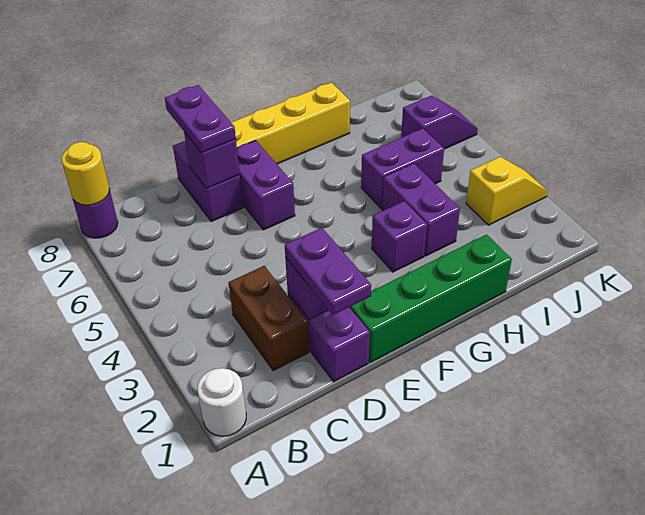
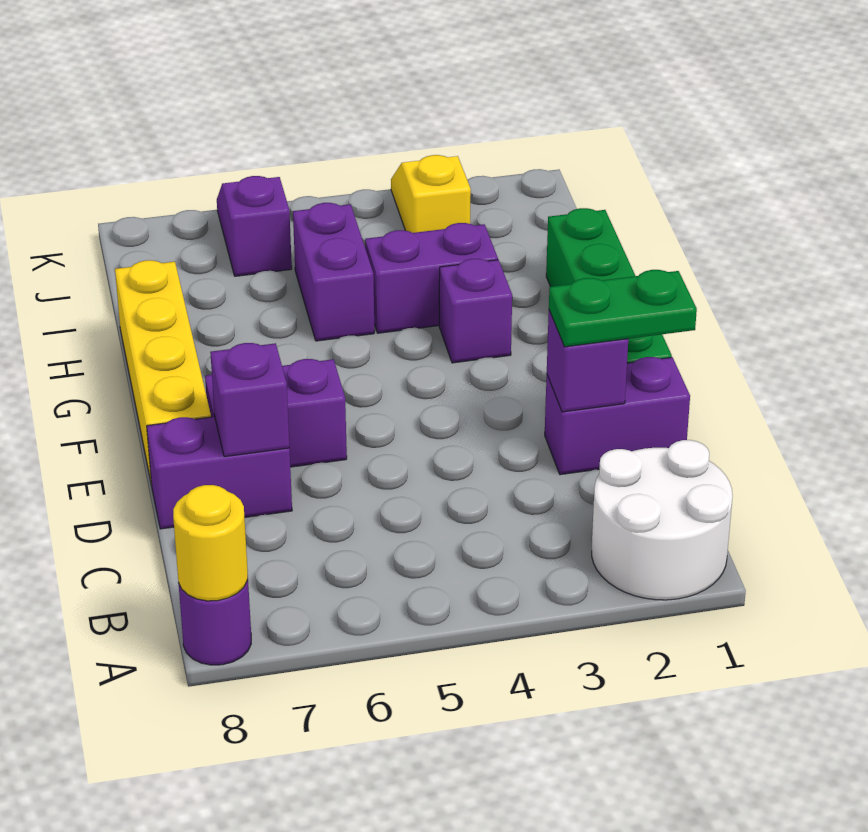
white 1x1 round brick [198,368,246,436] -> white 2x2 round brick [592,440,733,600]
brown 1x2 brick [229,266,309,371] -> none
purple 1x2 plate [285,228,371,315] -> green 1x2 plate [549,270,697,347]
purple 1x2 plate [165,85,236,153] -> none

